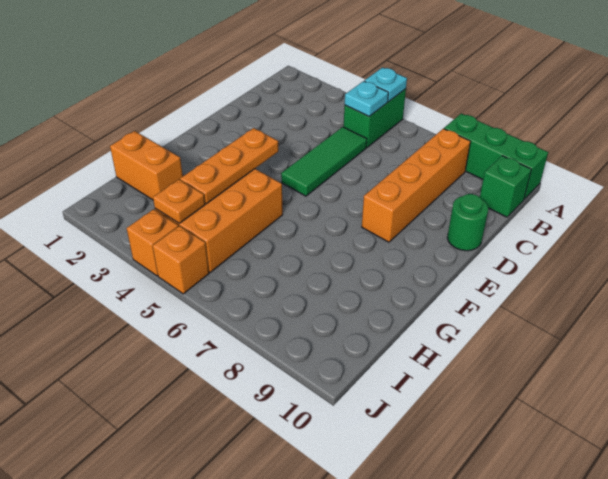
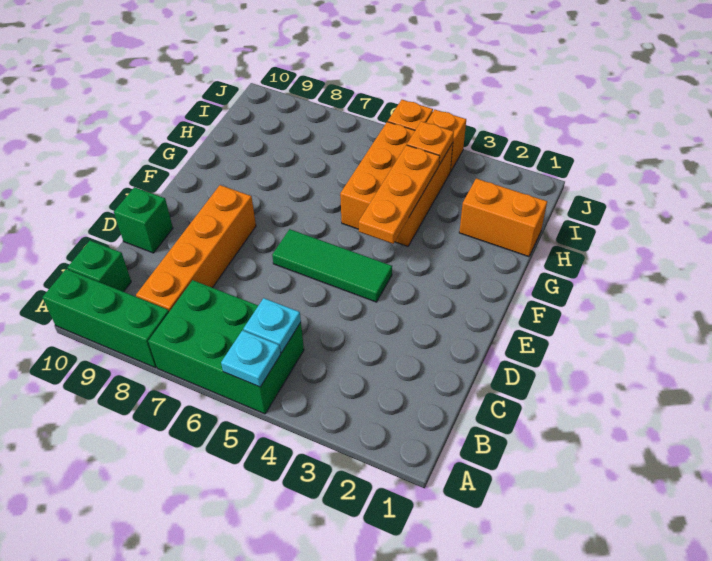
green 1x2 brick [344,89,406,147] -> green 2x3 brick [148,280,304,414]
green 1x3 tile [281,127,367,196] -> green 1x3 tile turned to [272,229,392,302]
green 1x1 round brick [447,194,488,251] -> green 1x1 brick [114,187,173,253]

